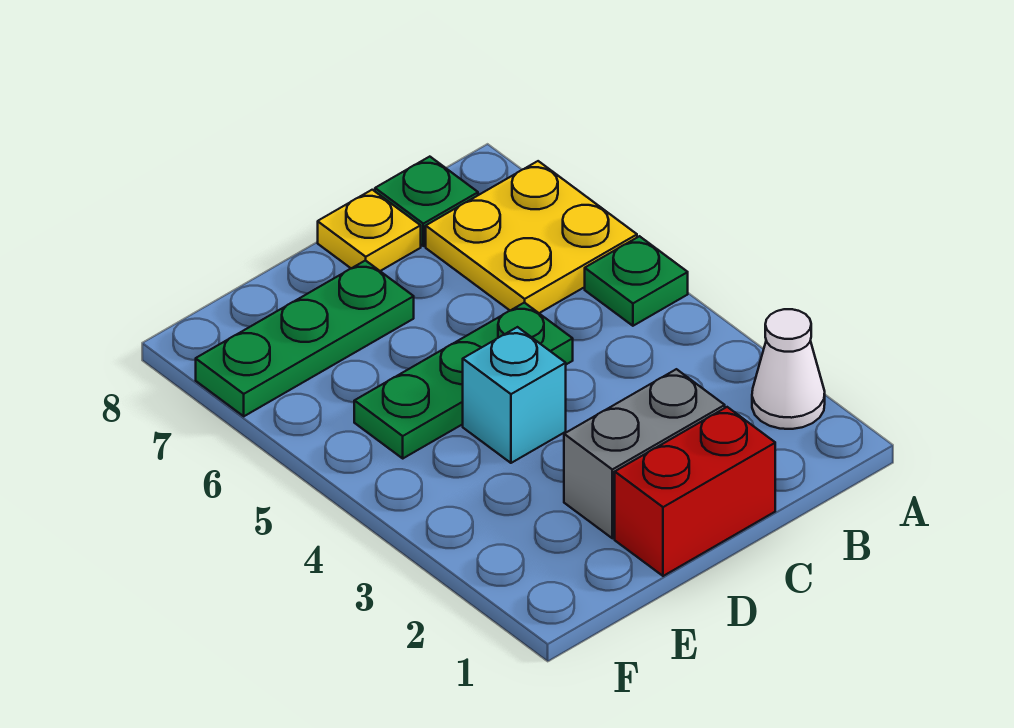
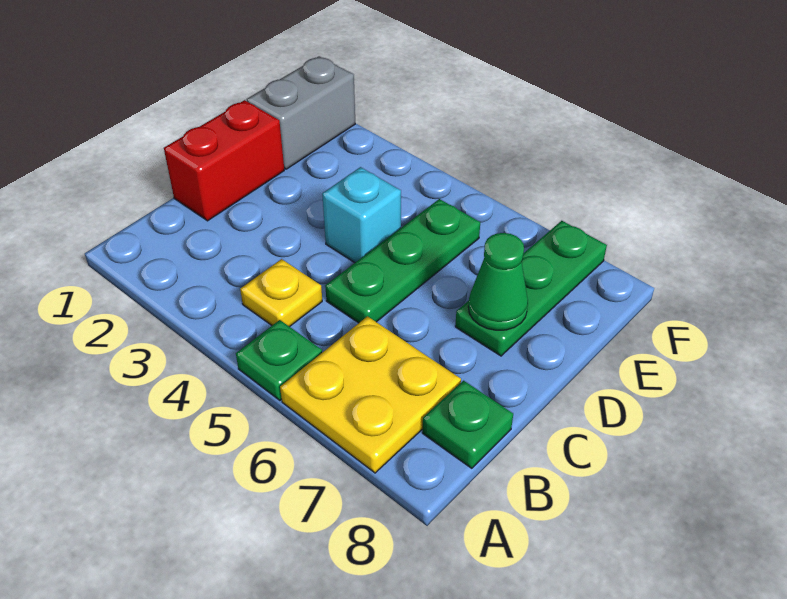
white 1x1 cone [752,309,825,429] -> none
grey 1x2 brick [564,369,725,538] -> grey 1x2 brick moved to [247,56,355,169]
yellow 1x1 plate [318,190,421,271] -> yellow 1x1 plate moved to [240,259,322,327]
none -> green 1x1 cone [468,233,528,330]

